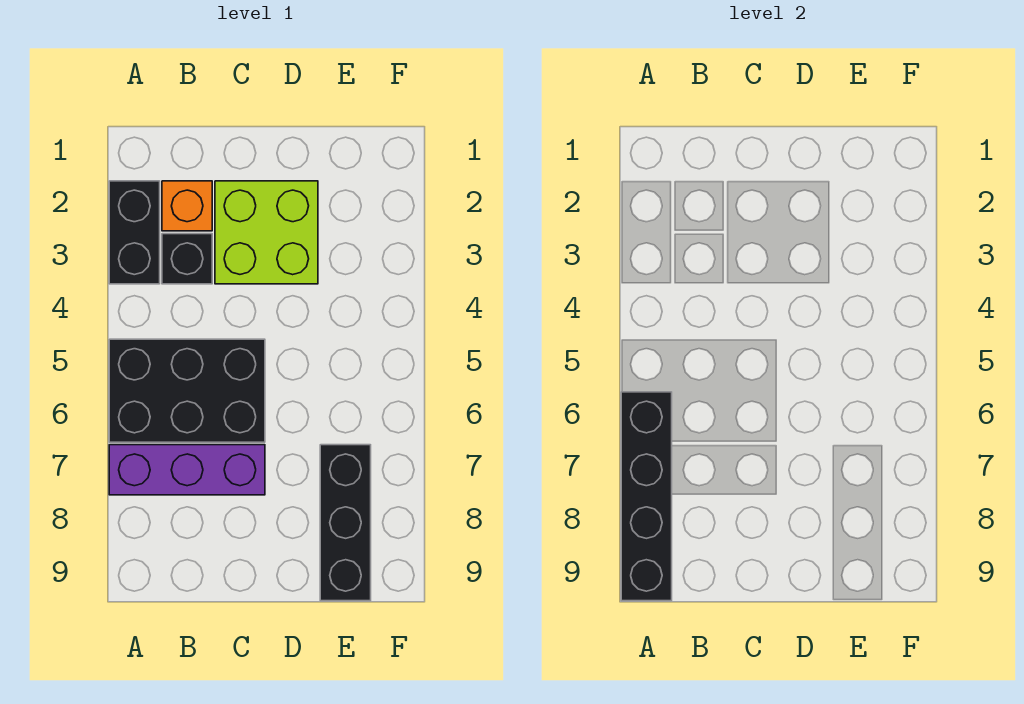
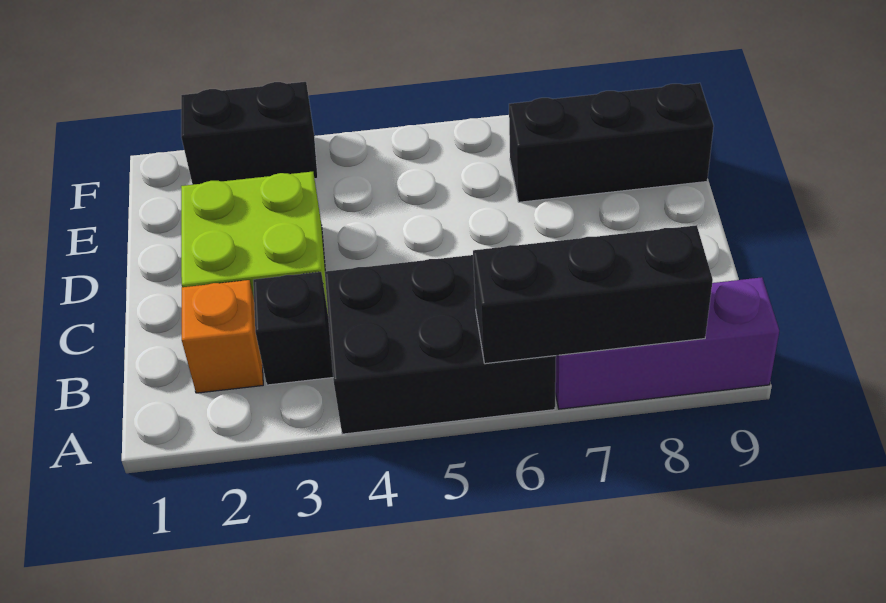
black 1x2 brick [109,181,160,284] -> black 1x2 brick moved to [181,82,318,185]
black 2x3 brick [109,339,265,442] -> black 2x3 brick turned to [325,255,556,434]
black 1x4 brick [621,392,672,601] -> black 1x3 brick [473,225,713,364]
purple 1x3 brick [109,445,265,495] -> purple 1x3 brick turned to [555,277,779,409]

